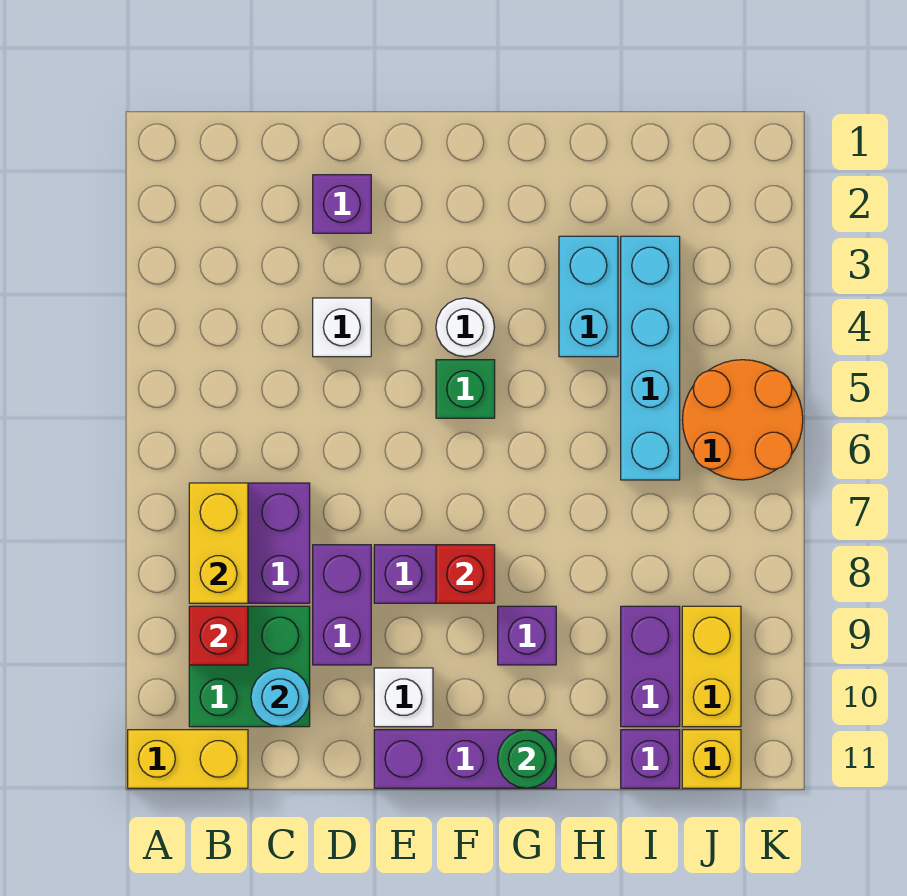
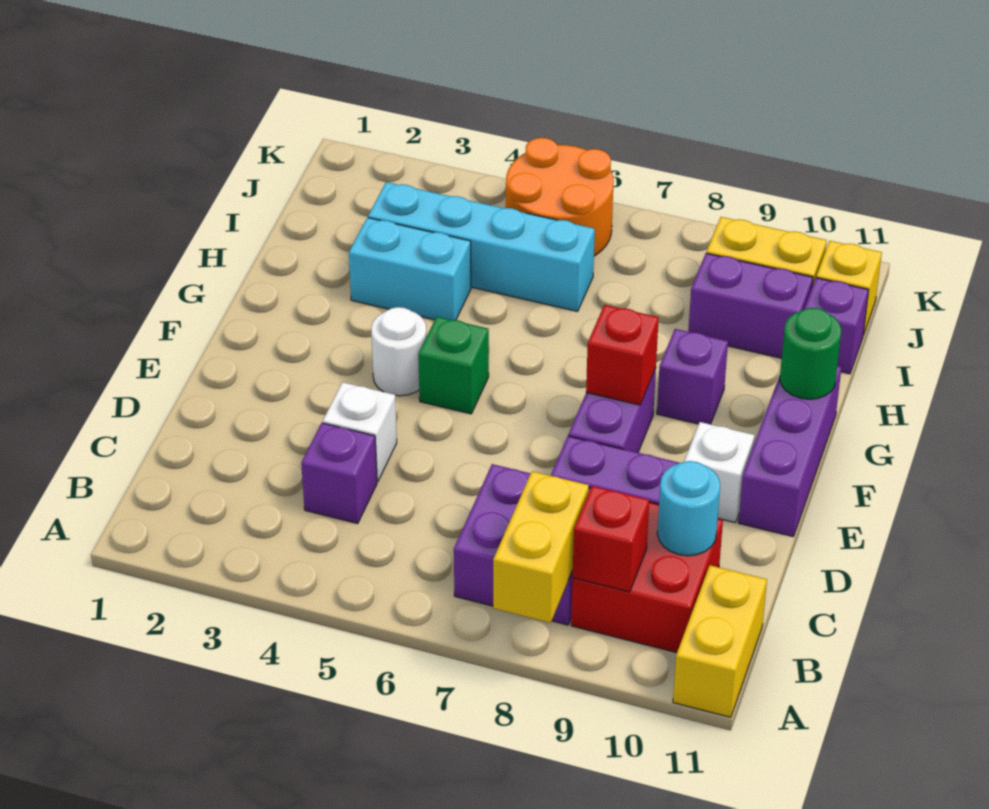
yellow 1x2 brick [189,483,248,603] -> yellow 1x2 brick turned to [493,471,589,623]
green 2x2 brick [189,606,310,727] -> red 2x2 brick [571,502,723,653]
purple 1x1 brick [313,175,371,233] -> purple 1x1 brick moved to [301,423,377,524]

